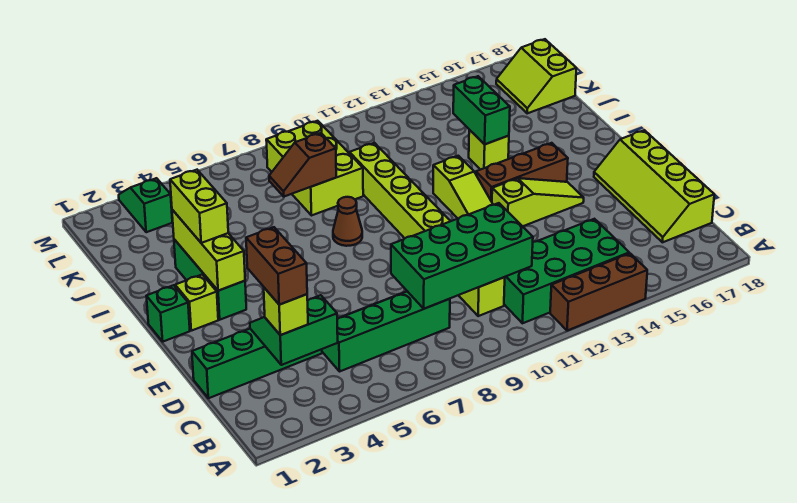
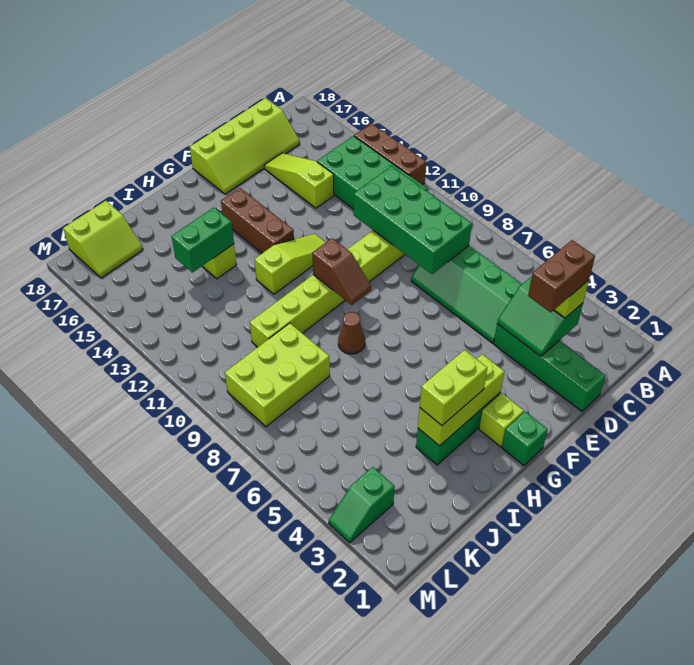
lime 1x3 slope [492,178,584,226] -> lime 1x3 slope moved to [264,153,334,208]
brown 1x2 slope [269,133,336,197] -> brown 1x2 slope moved to [312,238,371,305]

